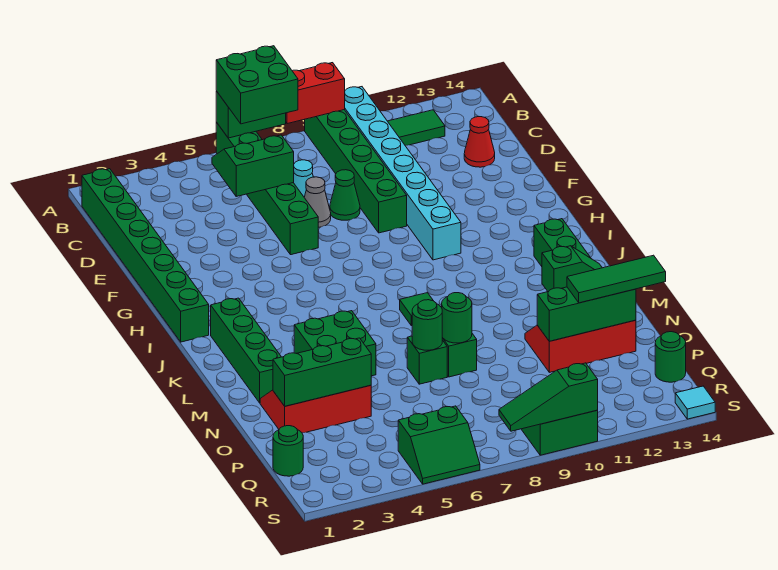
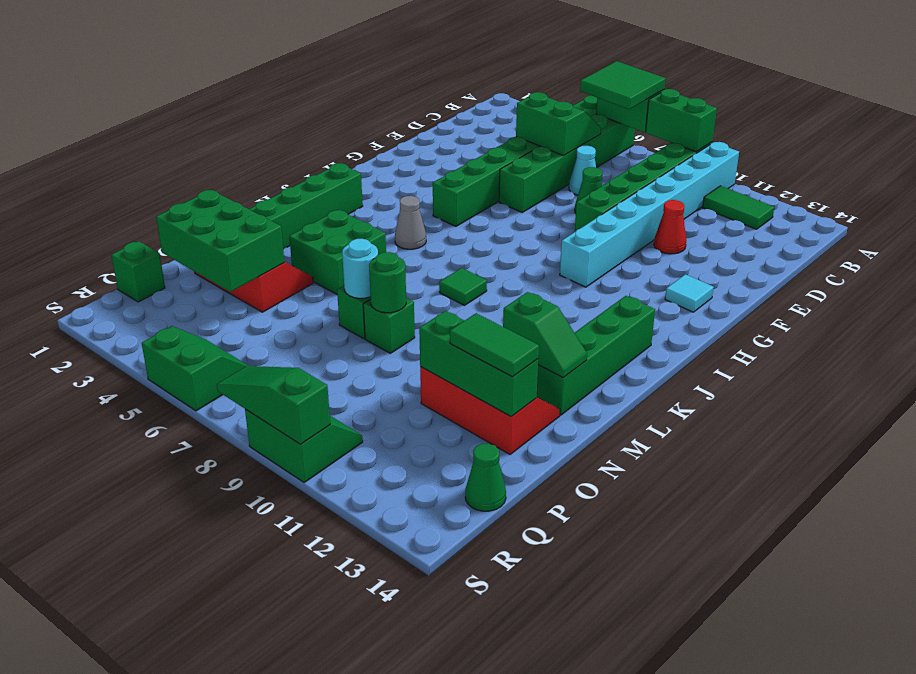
green 2x2 brick [216,46,298,124] -> green 2x2 tile [580,61,666,109]
red 1x2 brick [286,63,345,124] -> green 1x2 brick [646,89,717,152]
green 1x8 brick [82,169,209,342] -> green 1x8 brick moved to [433,96,597,226]
red 1x1 cone [464,117,495,167] -> red 1x1 cone moved to [654,200,686,254]
grey 1x1 cone [304,177,331,227] -> grey 1x1 cone moved to [395,196,426,249]
green 1x1 round brick [412,300,442,350] -> cyan 1x1 round brick [342,239,378,298]
green 1x3 brick [273,338,371,406] -> green 2x3 brick [156,190,285,292]
green 1x3 tile [567,255,666,303] -> green 1x2 tile [450,313,539,377]
green 1x1 round brick [273,426,303,476] -> green 1x1 brick [111,241,165,302]
green 1x1 round brick [655,332,686,382] -> green 1x1 cone [465,443,506,511]
green 2x2 slope [398,406,480,484] -> green 2x2 slope turned to [142,326,248,411]
cyan 1x1 tile [675,386,715,419] -> cyan 1x1 tile moved to [665,274,714,312]

